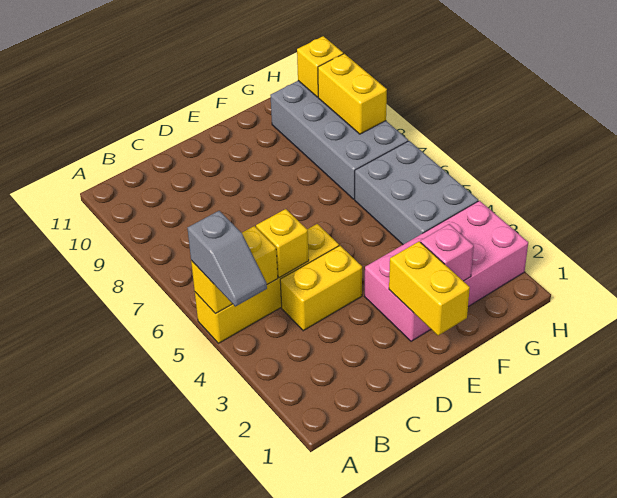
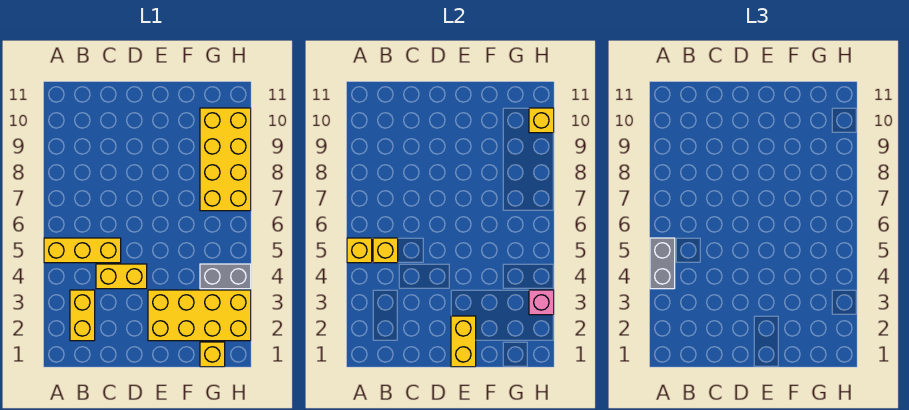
grey 1x2 slope [187,211,267,306] -> grey 1x2 brick [650,238,675,289]
yellow 1x4 brick [195,224,339,343] -> yellow 1x3 brick [44,238,121,263]
yellow 1x1 brick [256,209,309,278] -> yellow 1x1 brick moved to [200,342,225,367]
pink 2x4 brick [365,201,528,341] -> yellow 2x4 brick [148,290,251,341]
pink 1x1 brick [421,224,474,281] -> pink 1x1 brick moved to [529,290,554,315]
grey 2x3 brick [355,141,478,244] -> grey 1x2 brick [200,264,251,289]
grey 2x4 brick [270,81,408,199] -> yellow 2x4 brick [200,108,251,211]
yellow 1x2 brick [318,54,387,134] -> yellow 1x2 brick moved to [70,290,95,341]

